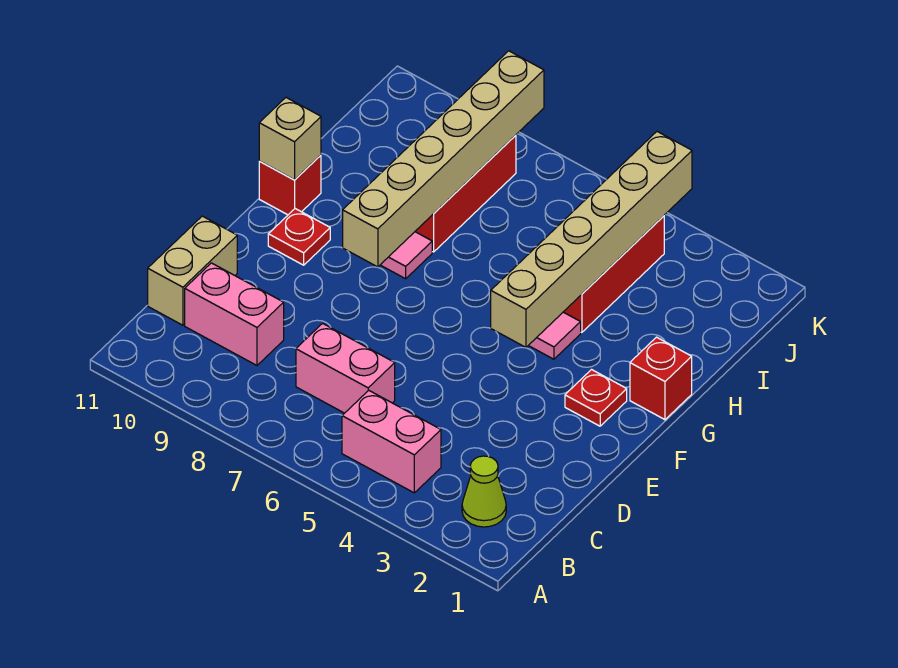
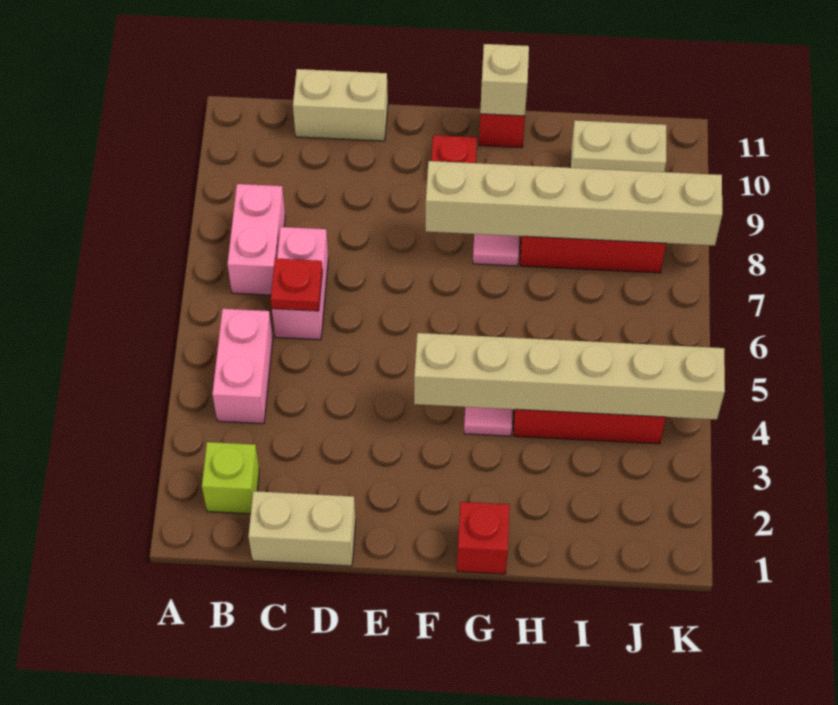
lime 1x1 cone [462,456,506,527] -> lime 1x1 brick [202,442,259,514]
none -> tan 1x2 brick [248,491,356,566]
pink 1x2 brick [185,263,284,365] -> pink 1x2 brick moved to [227,184,285,295]
red 1x1 plate [565,370,627,426] -> red 1x1 plate moved to [271,258,322,311]
none -> tan 1x2 brick [570,120,666,172]

